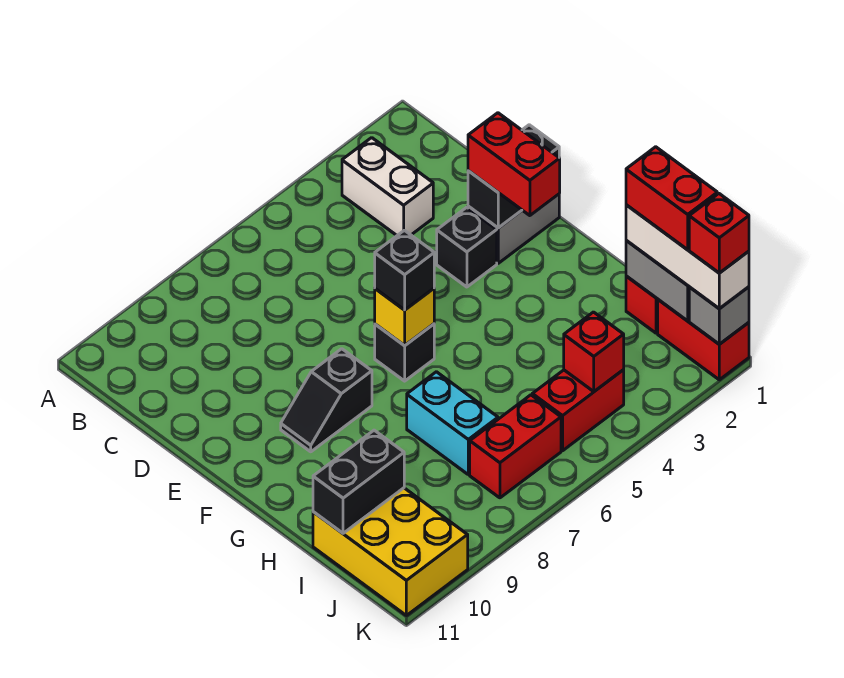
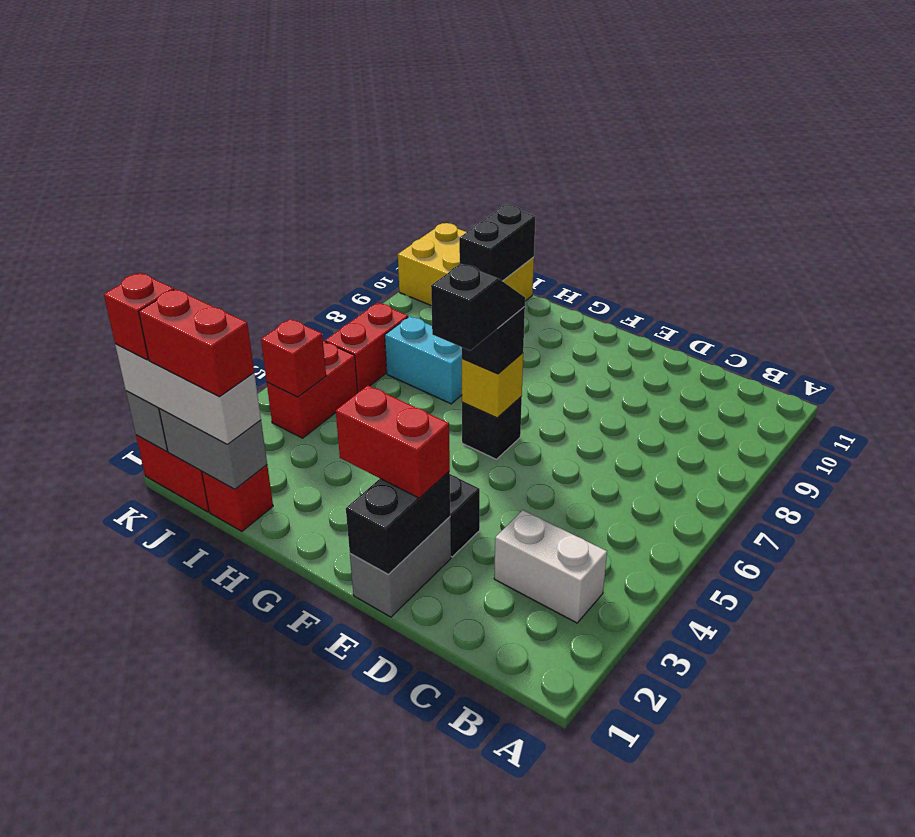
black 1x2 slope [281,349,372,452] -> black 1x2 slope moved to [431,264,525,351]

